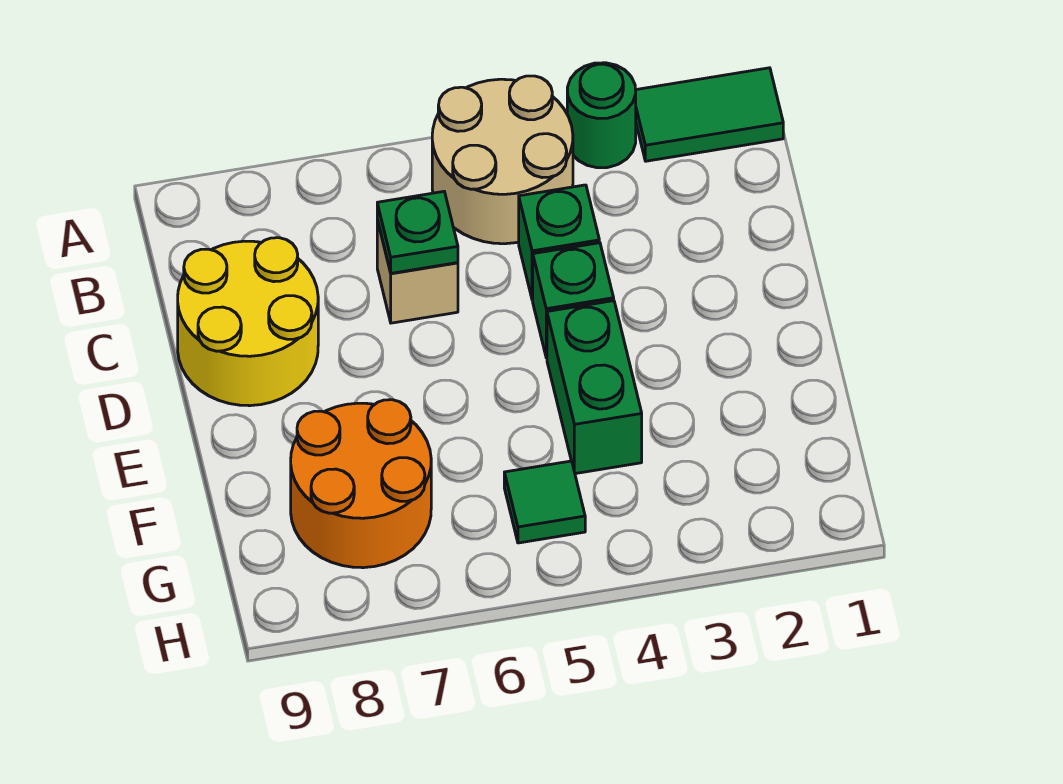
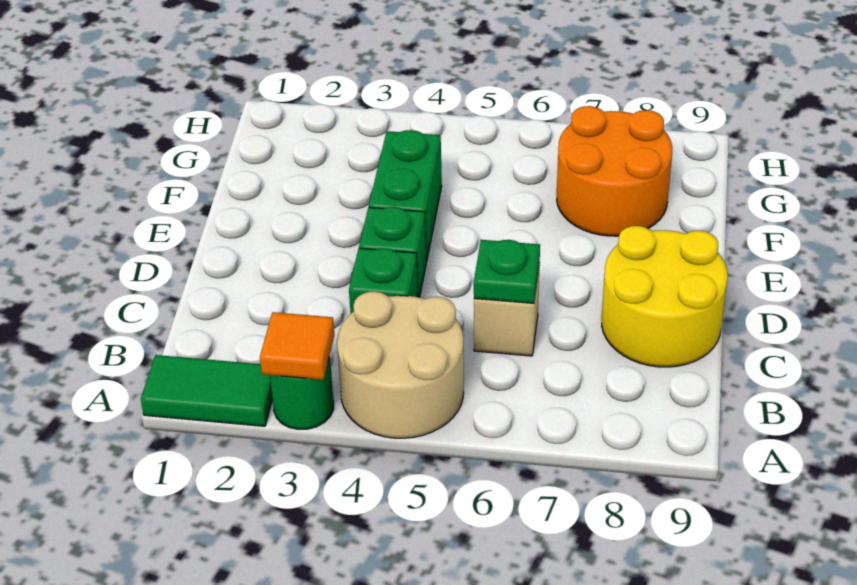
none -> orange 1x1 tile [260,312,334,380]
green 1x1 tile [504,461,585,543] -> none

